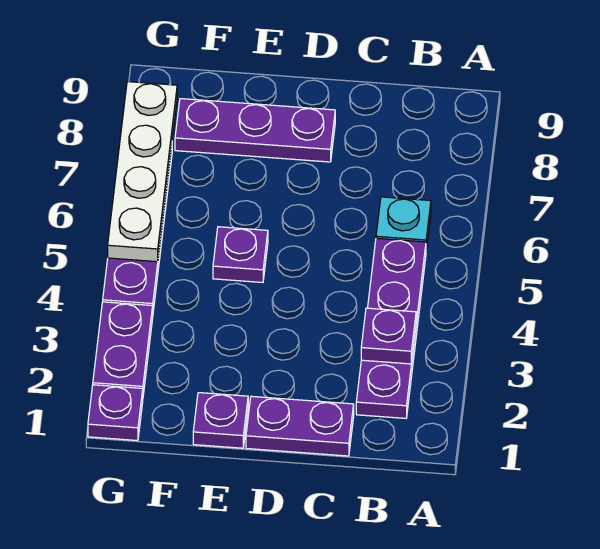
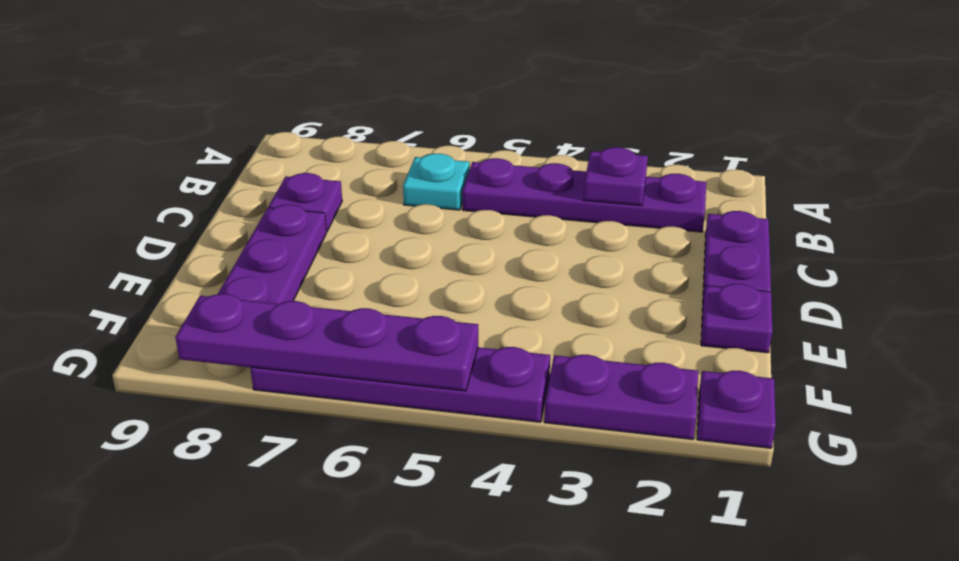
purple 1x1 plate [213,227,268,282] -> purple 1x1 plate moved to [269,173,342,232]
white 1x4 plate [108,82,177,262] -> purple 1x4 plate [175,294,478,391]

